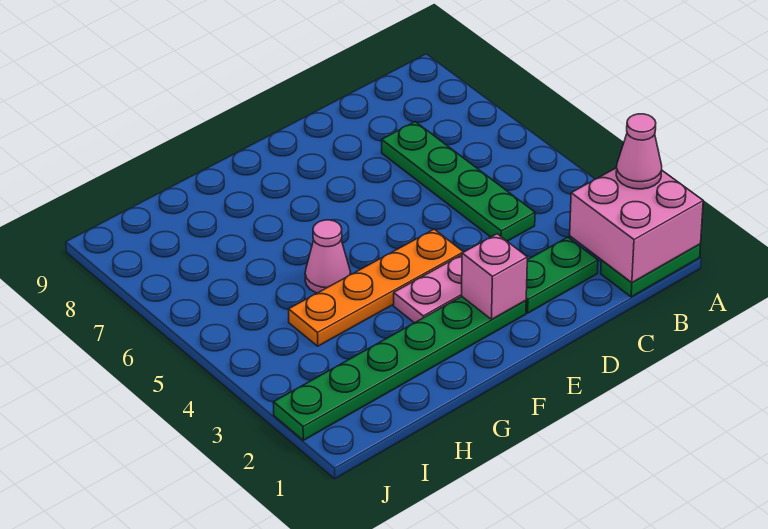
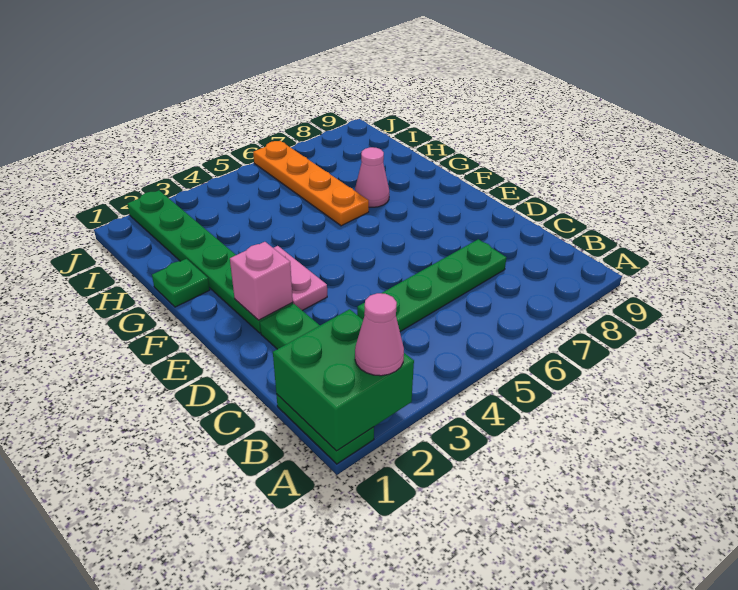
pink 2x2 brick [570,168,703,283] -> green 2x2 brick [273,309,414,451]
orange 1x4 plate [289,229,463,346] -> orange 1x4 plate moved to [253,141,369,226]
none -> green 1x1 plate [152,259,210,307]
pink 1x1 cone [305,220,351,293] -> pink 1x1 cone moved to [355,147,389,207]

